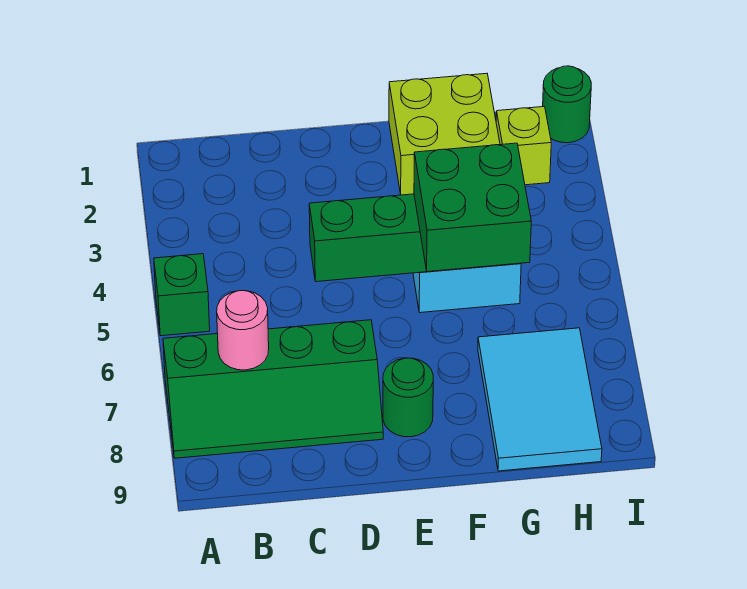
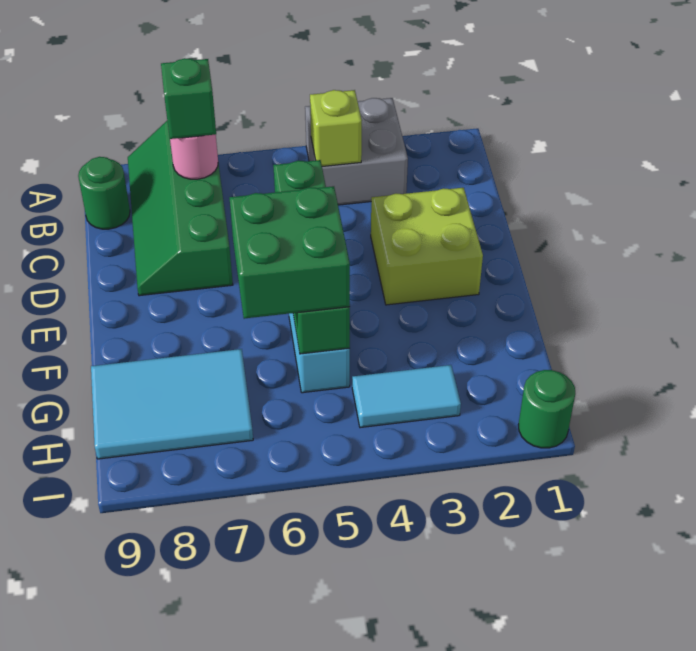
none -> grey 2x2 brick [305,98,408,205]
green 1x1 brick [154,254,210,336] -> green 1x1 brick moved to [161,58,216,139]
green 1x1 round brick [383,358,433,437] -> green 1x1 round brick moved to [78,157,130,229]
lime 2x2 brick [389,73,500,195] -> lime 2x2 brick moved to [371,188,483,305]
lime 1x1 brick [496,107,551,185] -> lime 1x1 brick moved to [310,90,362,166]
none -> cyan 1x2 tile [352,365,461,428]

